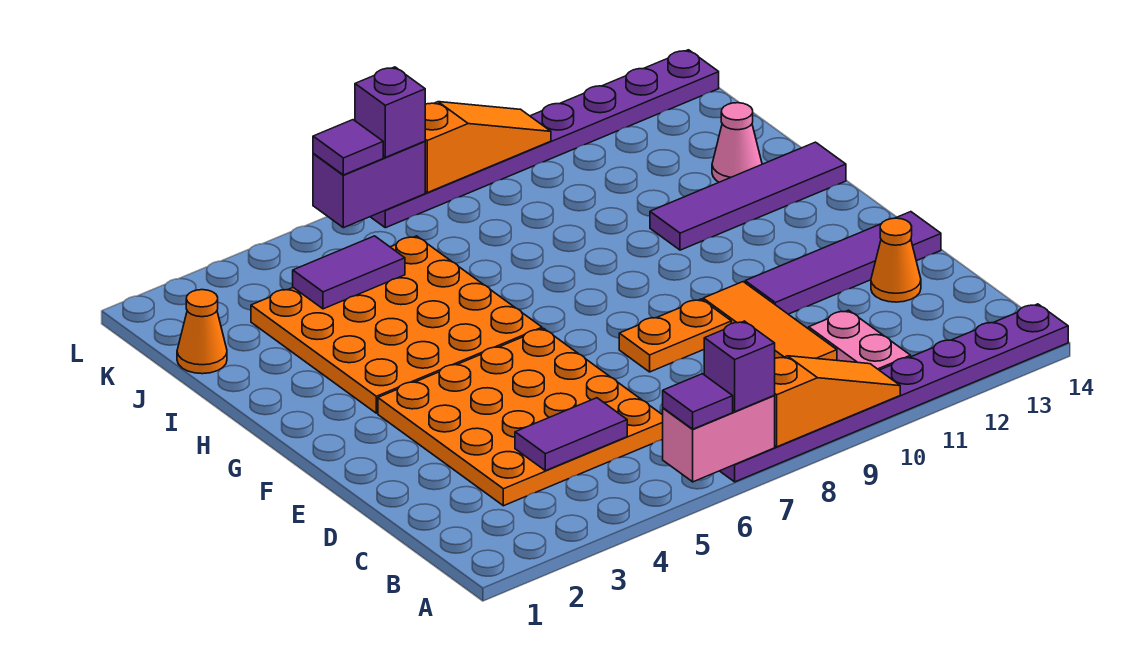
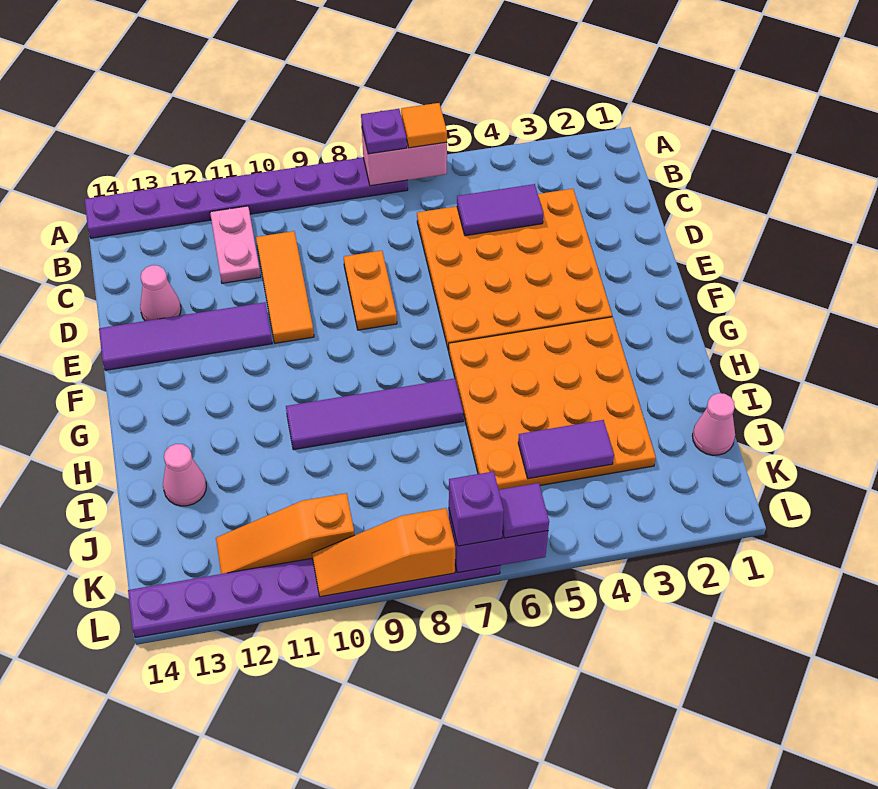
purple 1x1 tile [663,374,733,429] -> orange 1x1 tile [401,103,447,148]
purple 1x1 brick [704,321,775,412] -> purple 1x1 plate [361,109,407,154]
orange 1x3 slope [774,356,900,447] -> orange 1x3 slope moved to [216,493,354,574]
orange 1x1 cone [871,218,921,302] -> pink 1x1 cone [140,265,181,321]
orange 1x2 plate [619,299,731,372] -> orange 1x2 plate turned to [344,251,397,330]
purple 1x4 tile [650,142,846,250] -> purple 1x4 tile moved to [286,378,463,450]
orange 1x1 cone [177,290,227,374] -> pink 1x1 cone [692,393,735,455]

